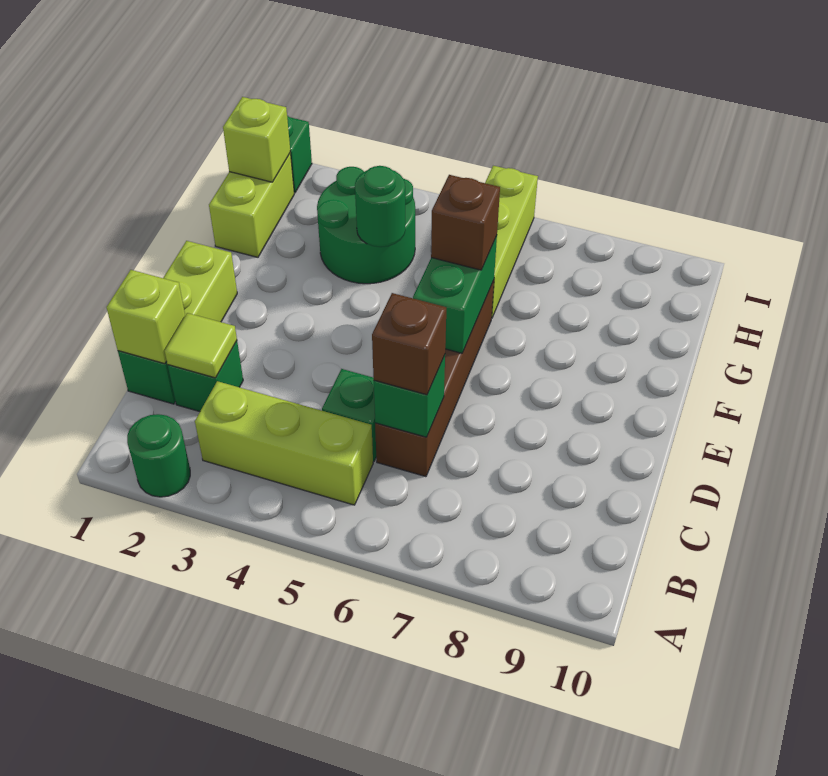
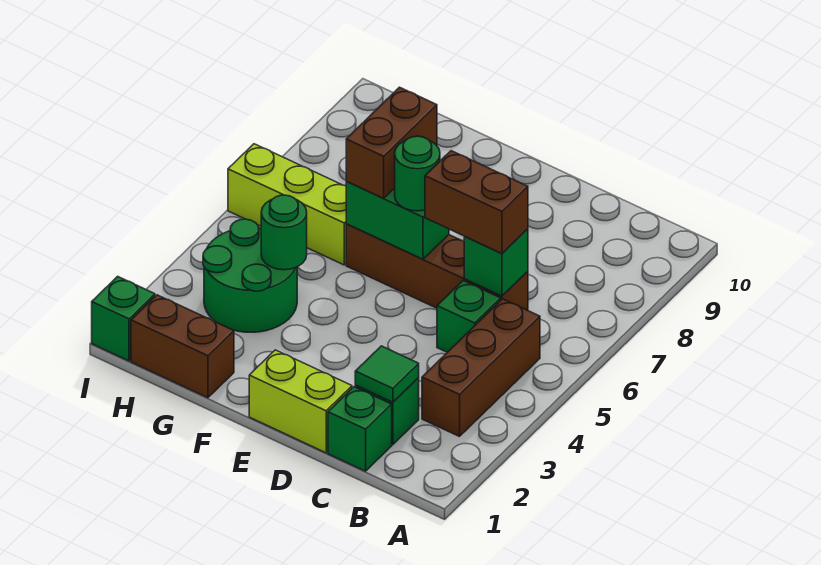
green 1x1 round brick [127,414,190,497] -> green 1x1 round brick moved to [395,136,440,211]
lime 1x3 brick [195,381,373,505] -> brown 1x3 brick [422,299,540,437]
lime 1x1 brick [107,270,185,364] -> none
lime 1x1 tile [165,313,237,378] -> green 1x1 tile [355,346,419,402]
brown 1x1 brick [372,293,446,395] -> brown 1x2 brick [425,151,528,253]
brown 1x1 brick [431,175,500,270] -> brown 1x2 brick [346,87,437,198]
lime 1x2 brick [209,153,294,257] -> brown 1x2 brick [131,295,234,398]
lime 1x1 brick [223,97,290,182] -> none

